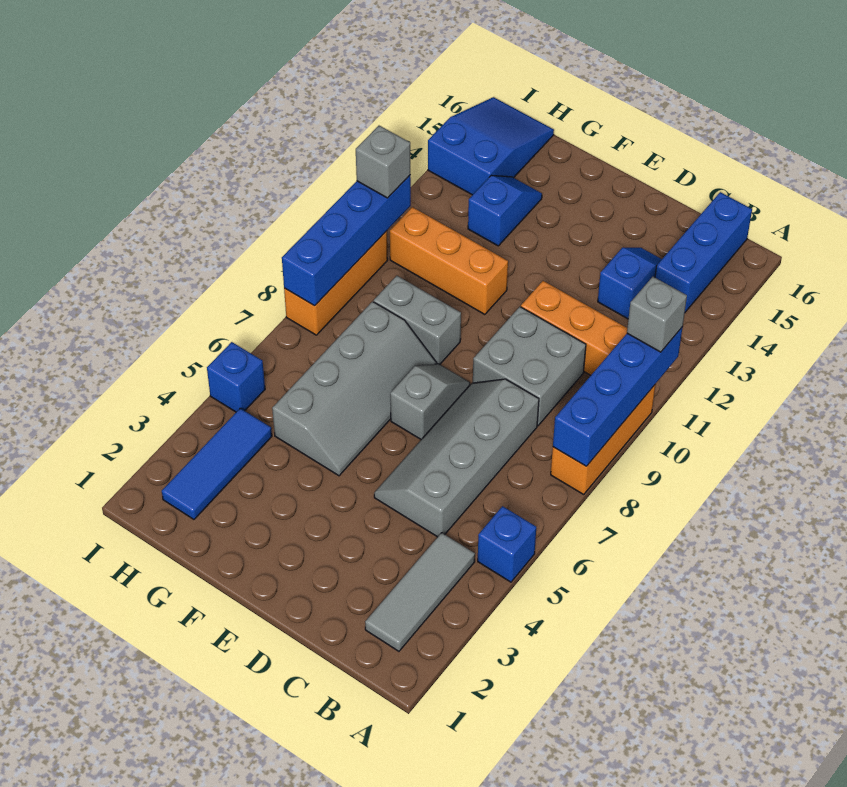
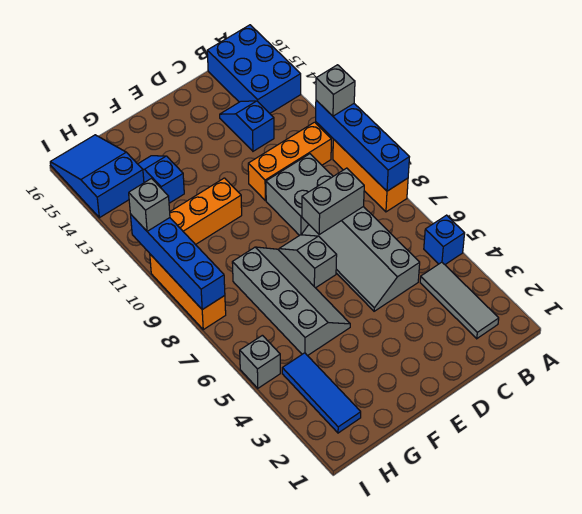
blue 1x3 brick [655,192,752,312] -> blue 2x3 brick [207,25,301,113]
grey 1x2 brick [374,276,461,364] -> grey 1x2 brick moved to [302,168,364,234]
blue 1x1 brick [207,342,265,412] -> grey 1x1 brick [240,335,280,388]

